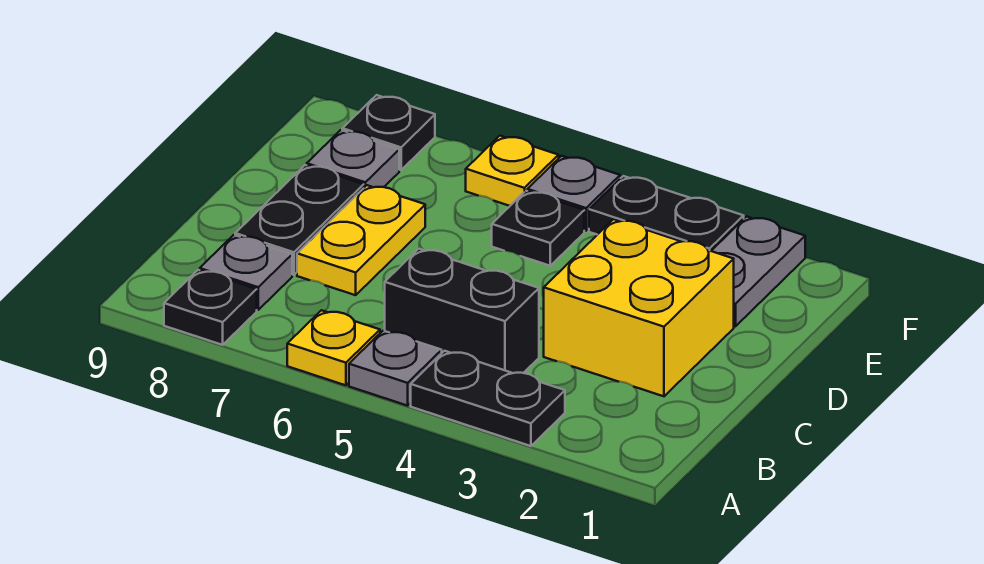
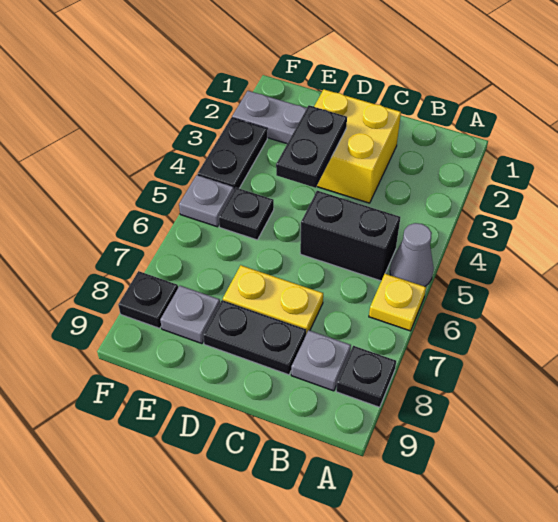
black 1x2 plate [411,351,565,446] -> black 1x2 plate moved to [276,105,347,188]
grey 1x1 plate [349,331,442,406] -> grey 1x1 cone [390,223,434,286]
black 1x2 brick [385,249,539,373] -> black 1x2 brick turned to [300,191,400,281]
yellow 1x1 plate [466,136,559,206] -> none

